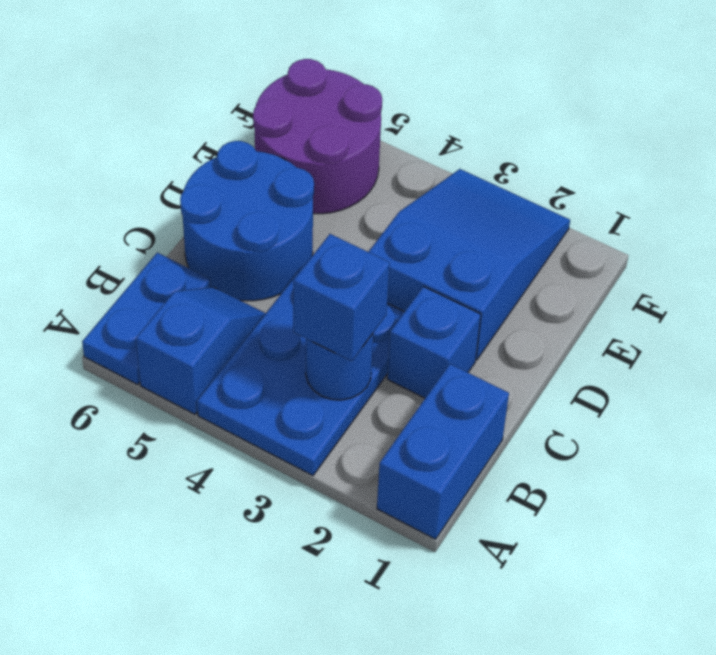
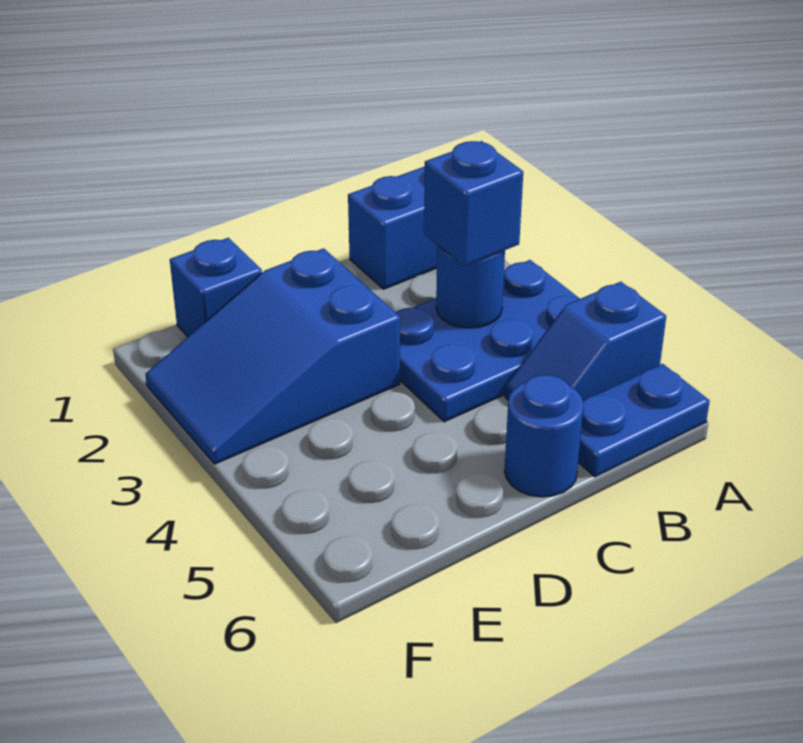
blue 1x1 brick [387,287,481,398] -> blue 1x1 brick moved to [170,238,262,337]
blue 2x2 round brick [180,141,314,301] -> blue 1x1 round brick [504,375,584,497]
purple 2x2 round brick [253,59,382,214] -> none

